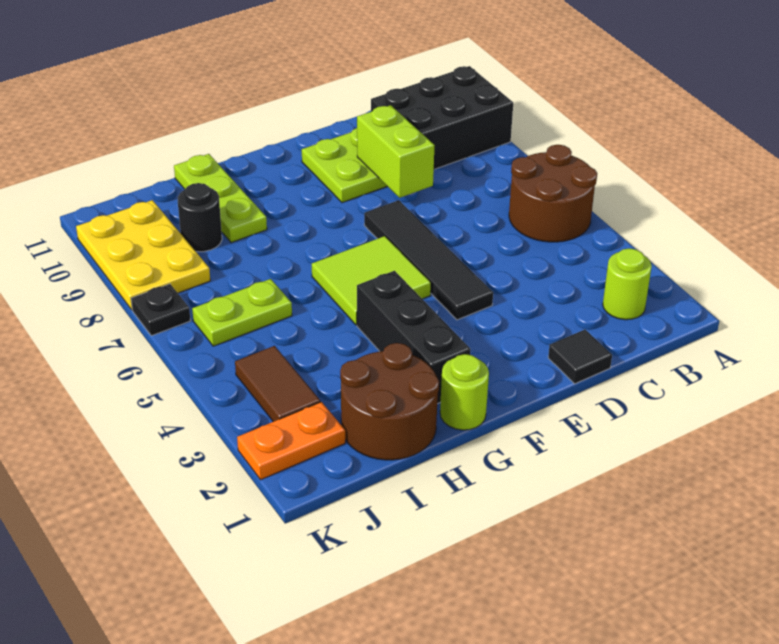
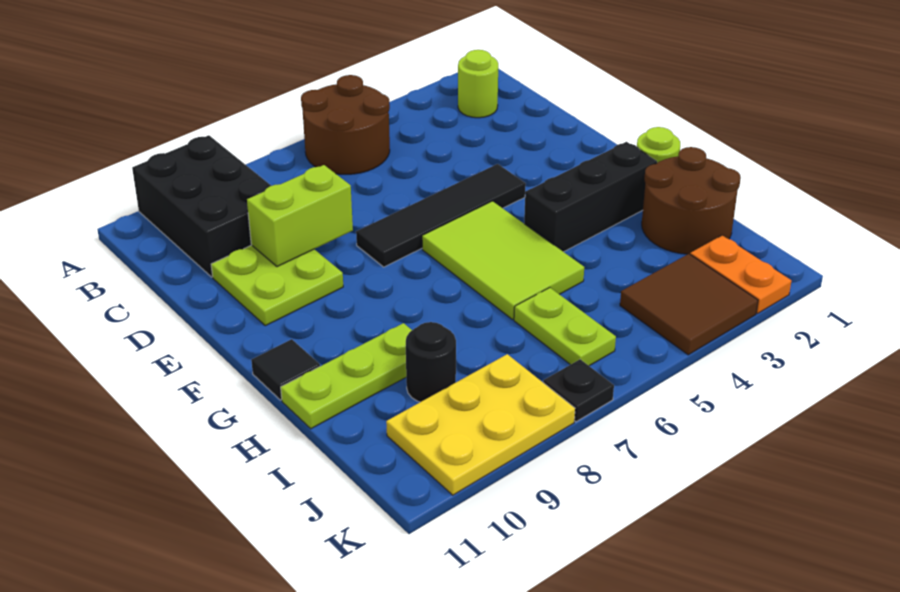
black 1x1 tile [548,330,612,384] -> black 1x1 tile moved to [251,339,320,400]
lime 2x2 tile [312,236,431,325] -> lime 2x3 tile [422,201,584,320]
brown 1x2 tile [235,346,320,422] -> brown 2x2 tile [620,254,758,355]

